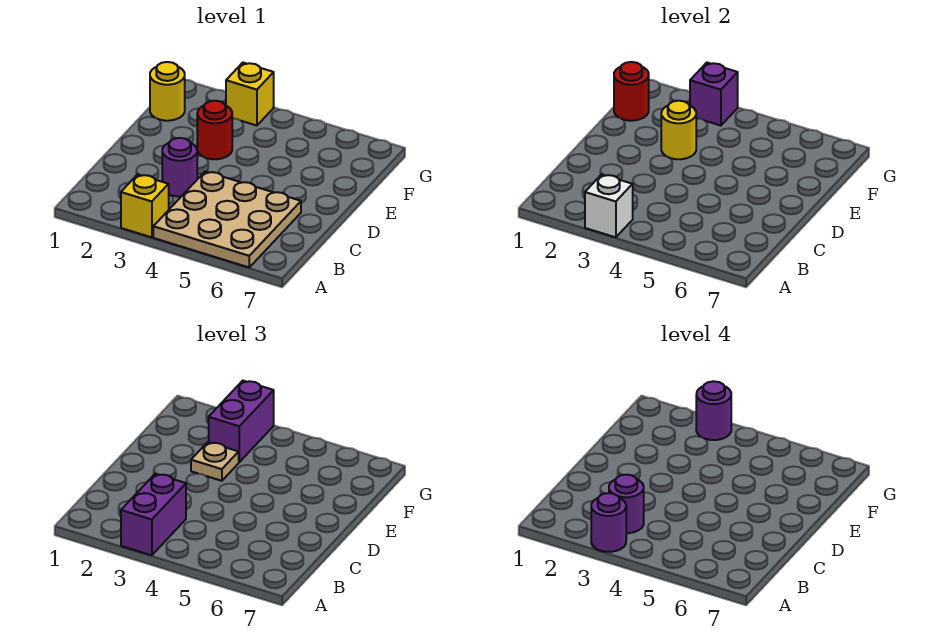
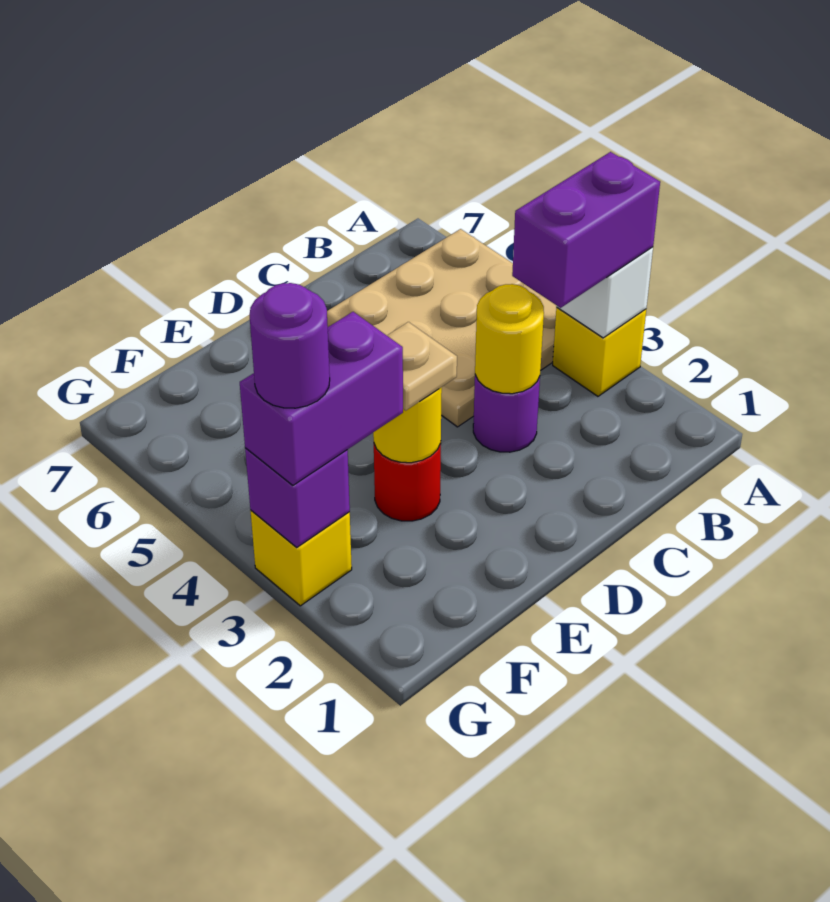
purple 1x1 round brick [591,493,626,552] -> none
purple 1x1 round brick [609,475,644,533] -> none
yellow 1x1 round brick [150,62,185,121] -> yellow 1x1 round brick moved to [475,284,544,394]
red 1x1 round brick [614,62,649,121] -> none

